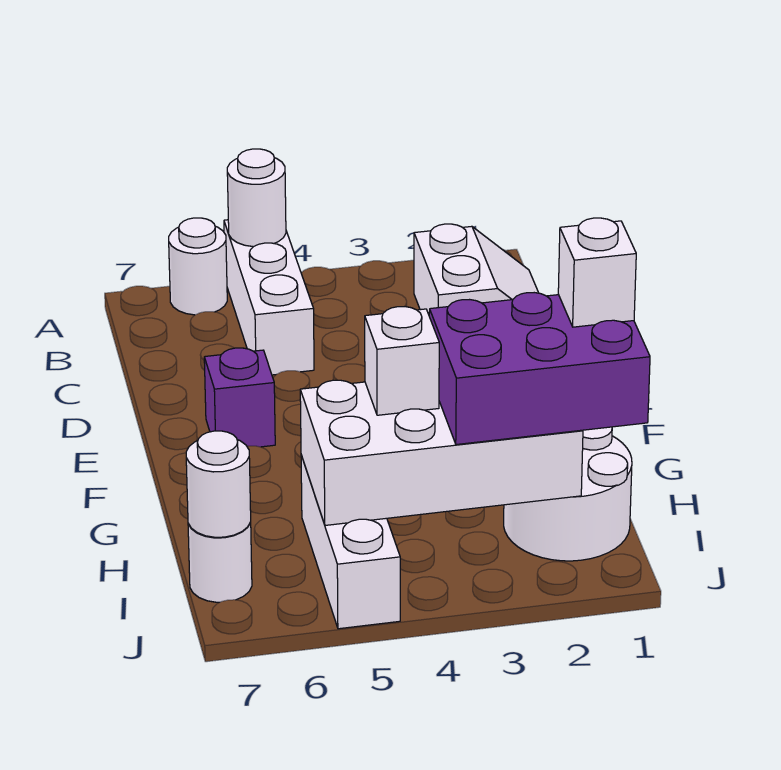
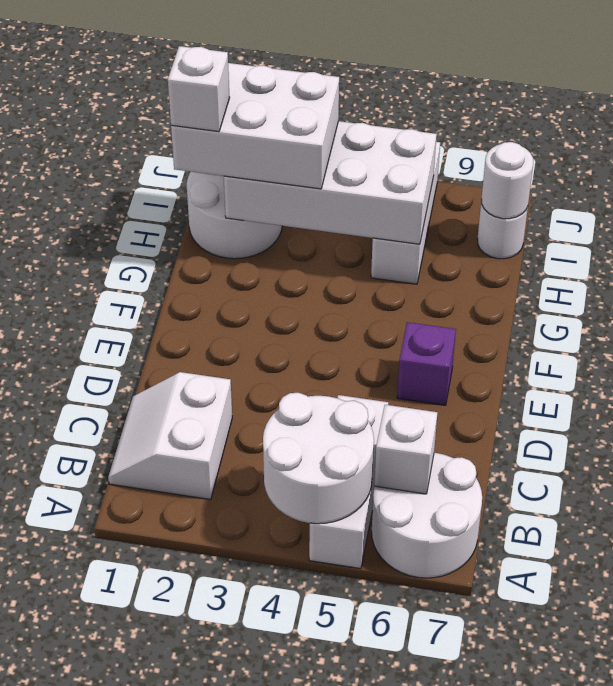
white 1x1 round brick [227,149,286,247] -> white 2x2 round brick [263,393,374,524]
white 1x1 round brick [169,218,227,315] -> white 2x2 round brick [372,453,482,578]
purple 2x3 brick [429,293,650,445] -> white 2x3 brick [171,63,339,189]
white 1x1 brick [365,307,439,415] -> white 1x1 brick moved to [374,405,438,494]

